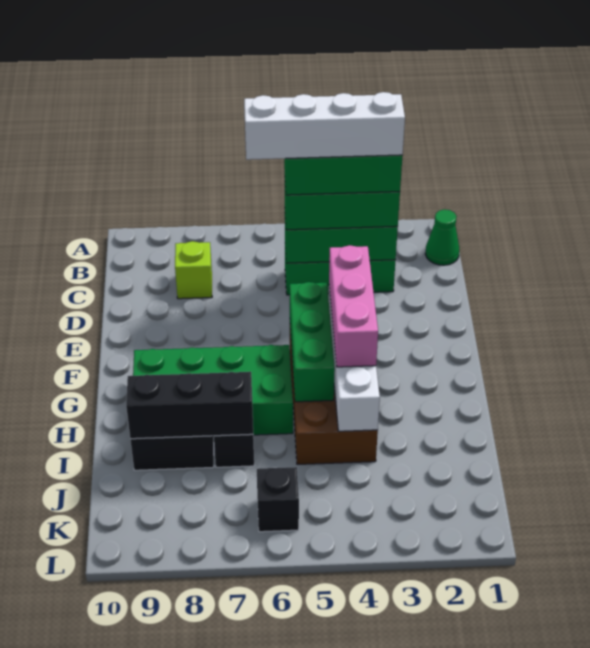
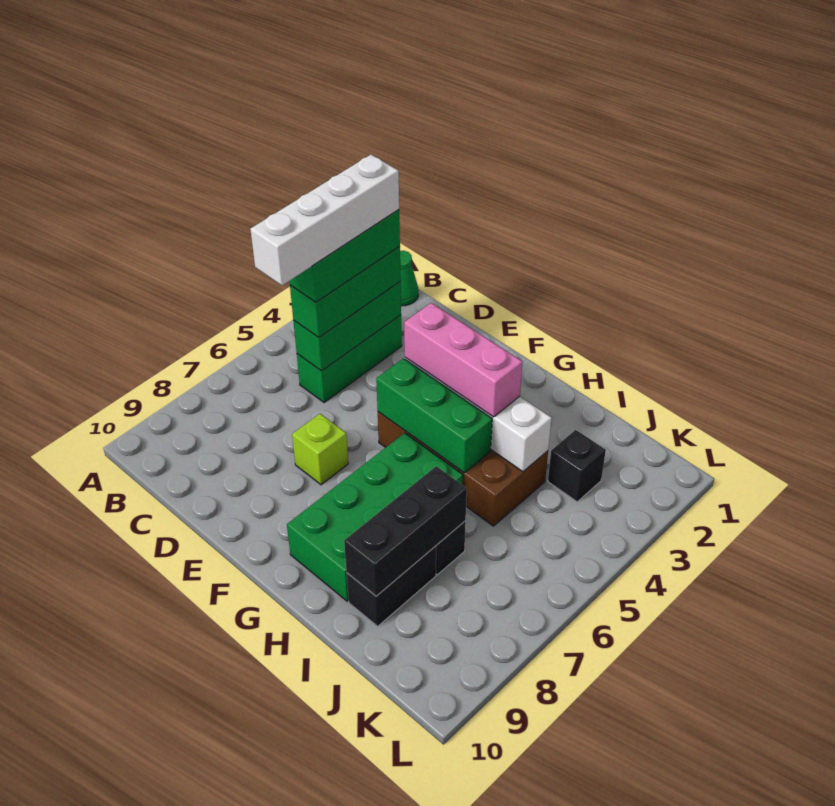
lime 1x1 brick [175,241,212,299] -> lime 1x1 brick moved to [292,414,348,485]
black 1x1 brick [257,467,299,532] -> black 1x1 brick moved to [548,430,606,502]

